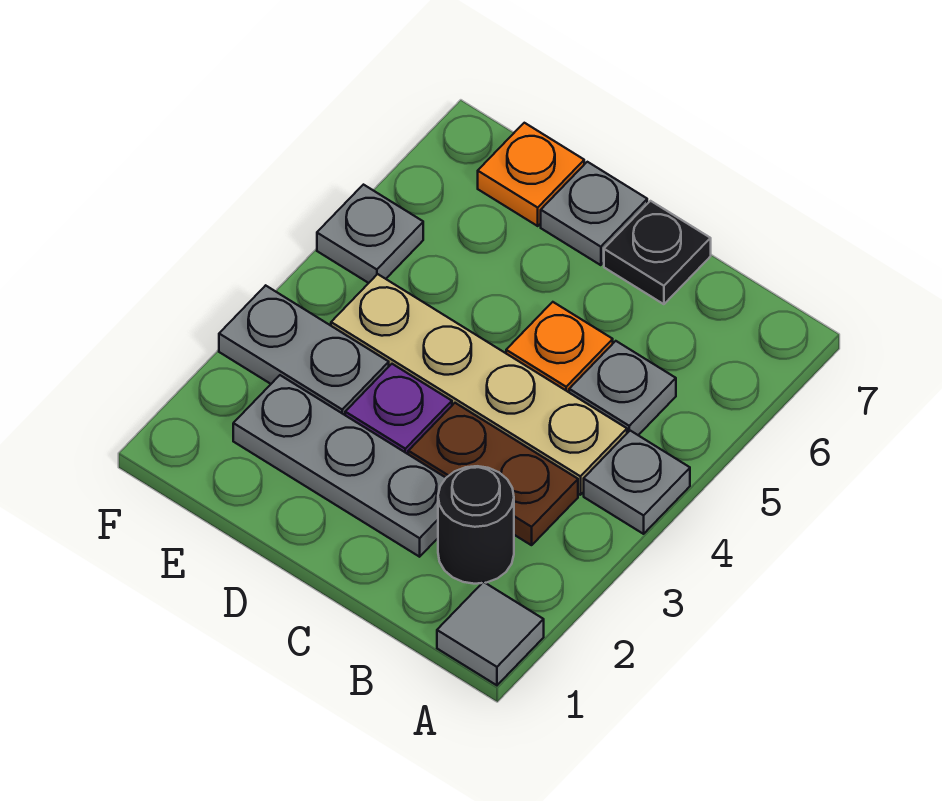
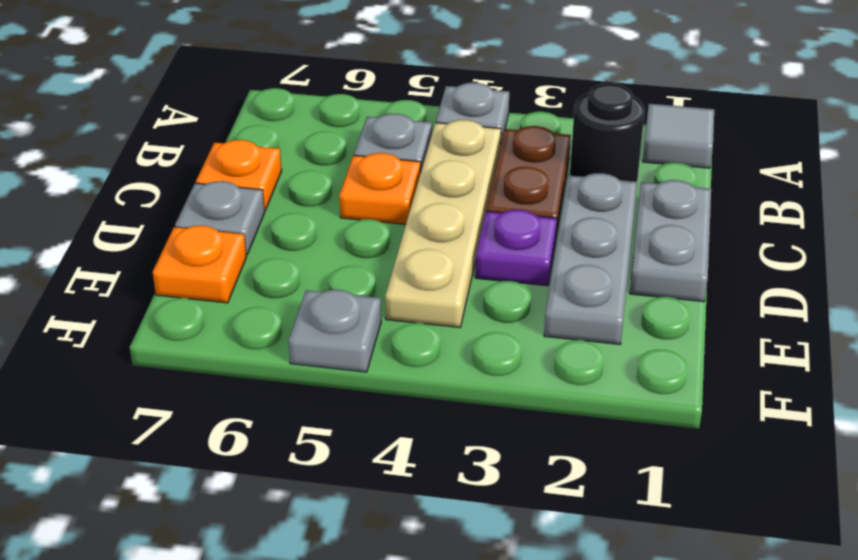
black 1x1 plate [604,201,711,304] -> orange 1x1 plate [196,140,282,210]
grey 1x2 plate [219,285,389,415] -> grey 1x2 plate moved to [630,180,711,302]

